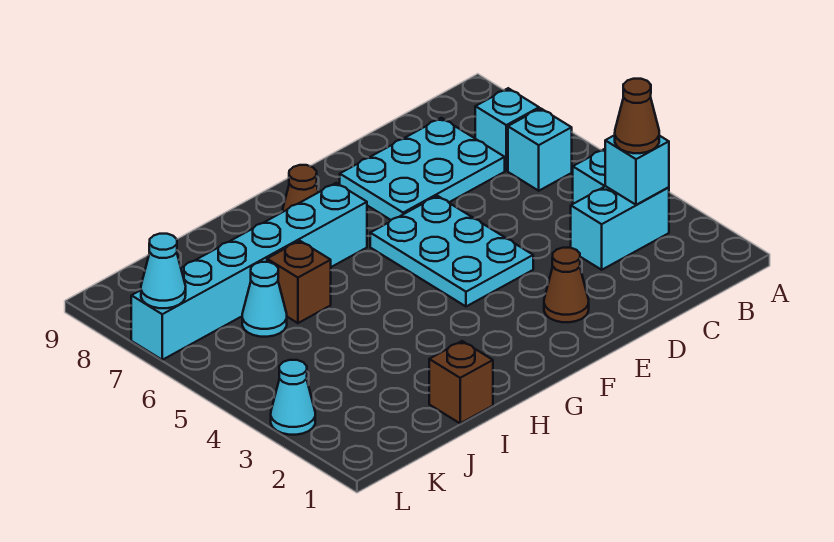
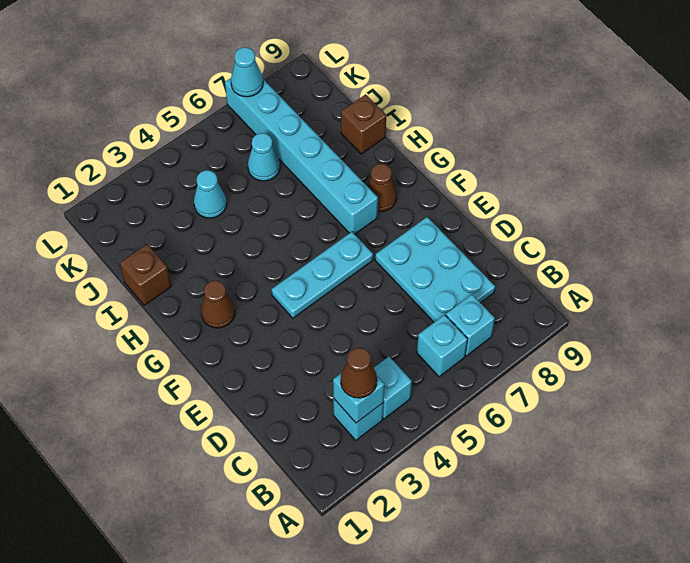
cyan 1x2 brick [571,186,669,270] -> cyan 1x1 brick [333,398,383,440]
brown 1x1 cone [544,248,589,322] -> brown 1x1 cone moved to [201,281,235,328]
cyan 2x3 plate [370,196,533,306] -> cyan 1x3 plate [272,232,373,318]
brown 1x1 brick [267,241,331,323] -> brown 1x1 brick moved to [341,94,386,154]
cyan 1x1 cone [271,360,315,435] -> cyan 1x1 cone moved to [194,170,227,218]

